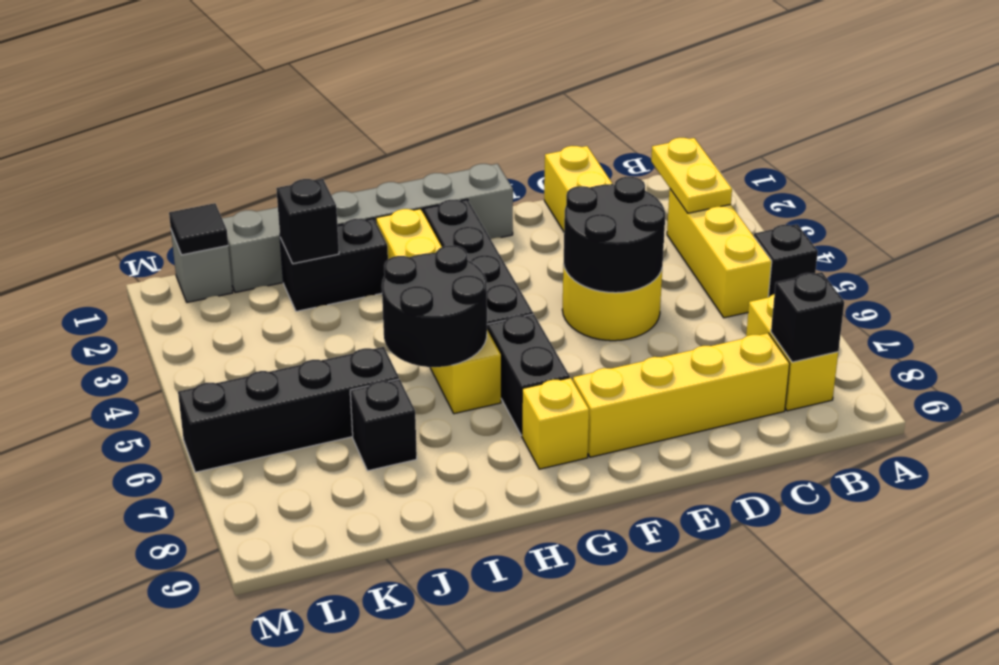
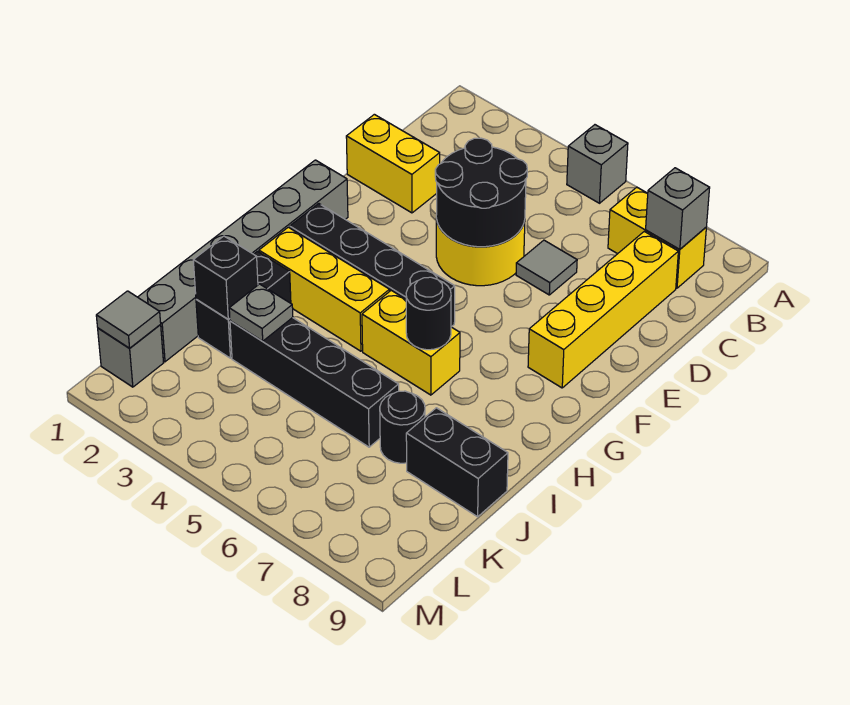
black 1x1 brick [754,224,818,297] -> grey 1x1 brick [567,125,628,203]
yellow 1x2 plate [651,138,732,213] -> none
yellow 1x3 brick [667,189,772,318] -> none
black 1x1 brick [771,272,844,362] -> grey 1x1 brick [646,168,710,250]
none -> grey 1x1 tile [516,240,577,295]
black 1x2 brick [487,314,570,435] -> black 1x2 brick moved to [406,408,508,517]
yellow 1x1 brick [522,378,589,469] -> none
black 2x2 round brick [382,245,487,367] -> black 1x1 round brick [406,277,451,350]
none -> grey 1x1 plate [229,284,293,341]
black 1x4 brick [178,347,399,472] -> black 1x4 brick turned to [230,318,399,447]
black 1x1 brick [350,379,417,471] -> black 1x1 round brick [380,391,425,463]
black 1x1 tile [169,203,228,255] -> grey 1x1 tile [96,291,161,348]

